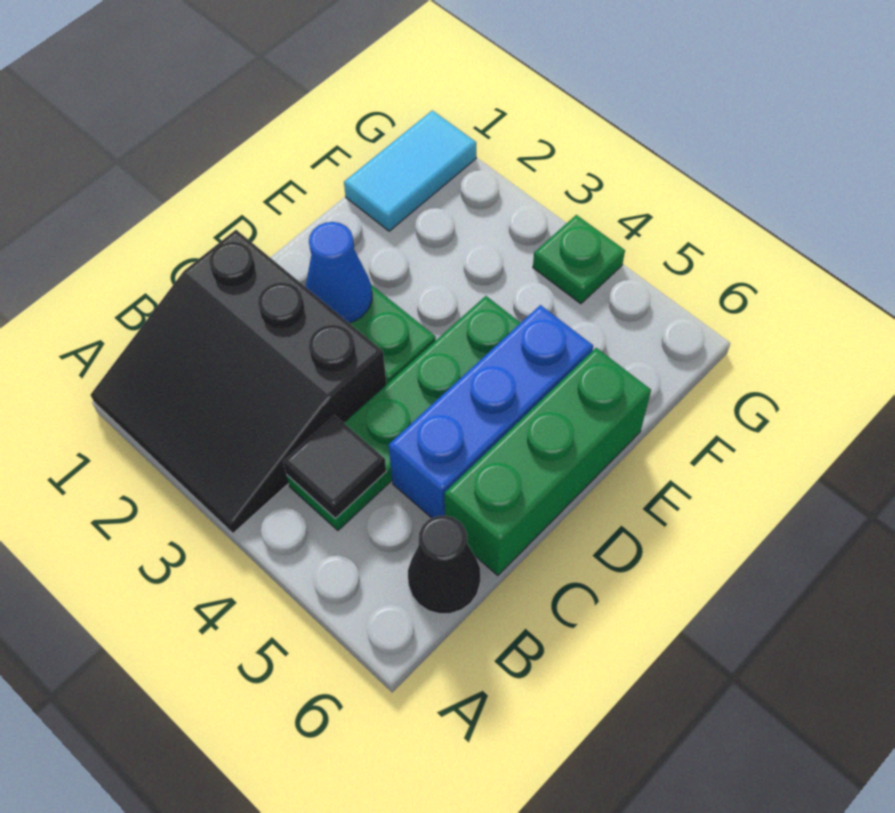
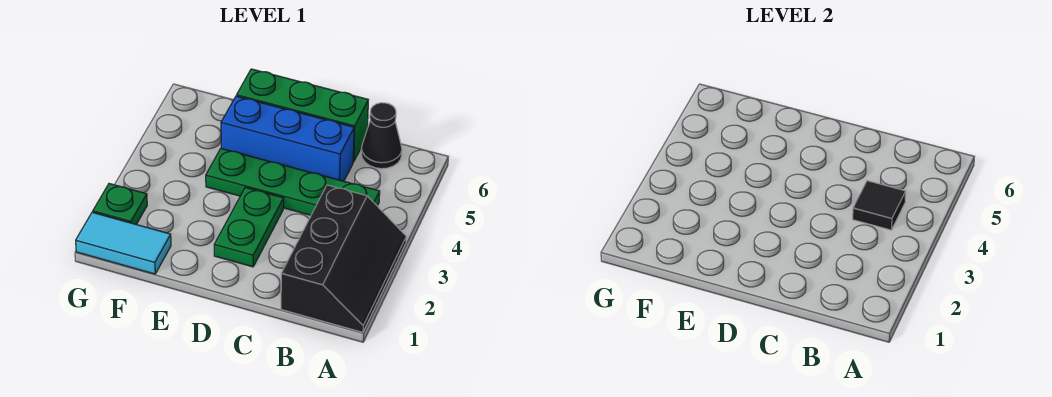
black 3x3 slope [90,230,387,533] -> black 2x3 slope [281,185,406,332]
blue 1x1 cone [306,222,372,323] -> none
green 1x1 plate [533,215,625,304] -> green 1x1 plate moved to [93,184,147,225]

